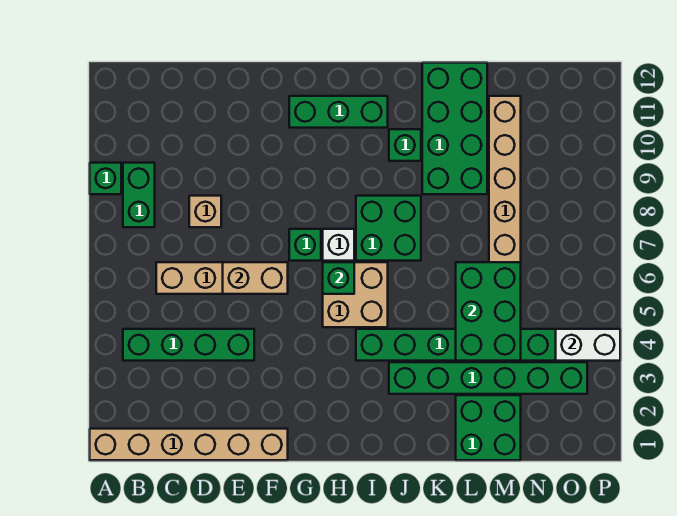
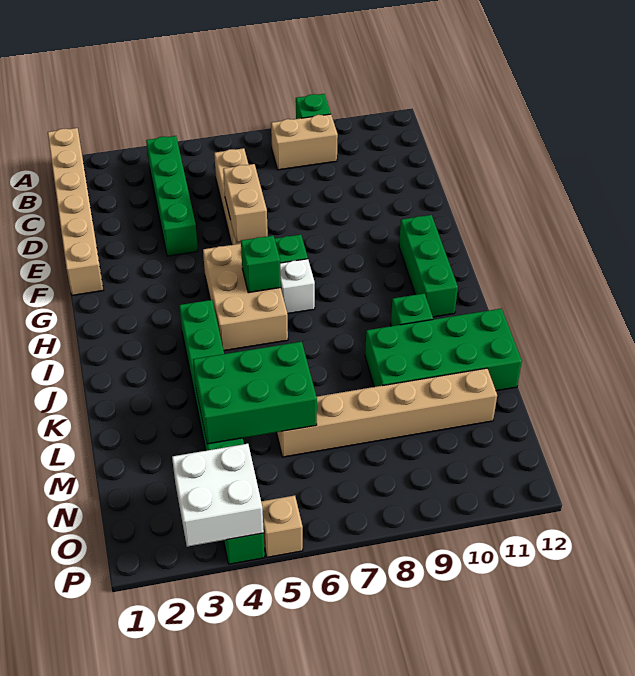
green 1x2 brick [123,163,155,227] -> tan 1x2 brick [271,114,338,170]
tan 1x1 brick [189,196,221,227] -> tan 1x1 brick moved to [261,495,303,557]
tan 2x2 brick [323,262,388,327] -> tan 2x3 brick [203,244,288,351]
green 2x2 brick [356,196,421,261] -> none
green 1x6 brick [389,362,587,394] -> none
green 2x2 brick [456,395,521,460] -> none
white 1x2 brick [556,329,620,361] -> white 2x2 brick [172,444,264,547]

